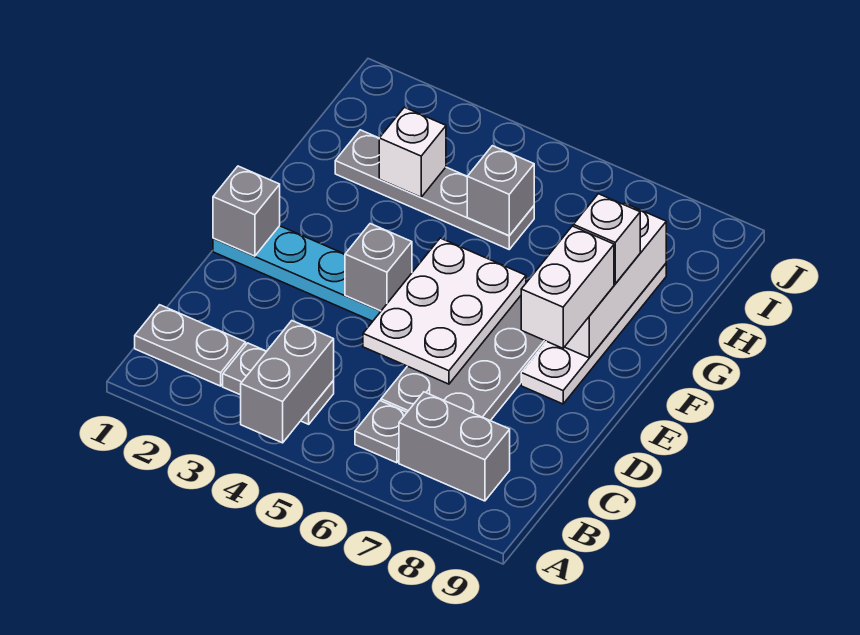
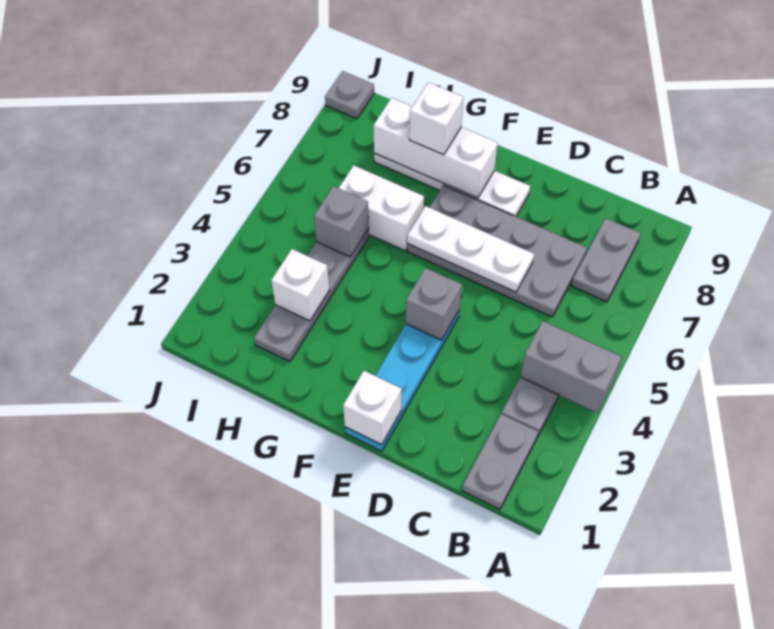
grey 1x1 plate [355,401,407,463] -> grey 1x1 plate moved to [325,71,374,119]
grey 1x2 brick [399,392,510,501] -> grey 1x2 plate [571,218,641,302]
white 2x3 plate [363,238,526,384] -> white 1x3 plate [407,206,534,292]
grey 1x1 brick [213,166,280,256] -> white 1x1 brick [343,371,402,445]
white 1x2 brick [521,226,614,348] -> white 1x2 brick moved to [339,166,424,251]

